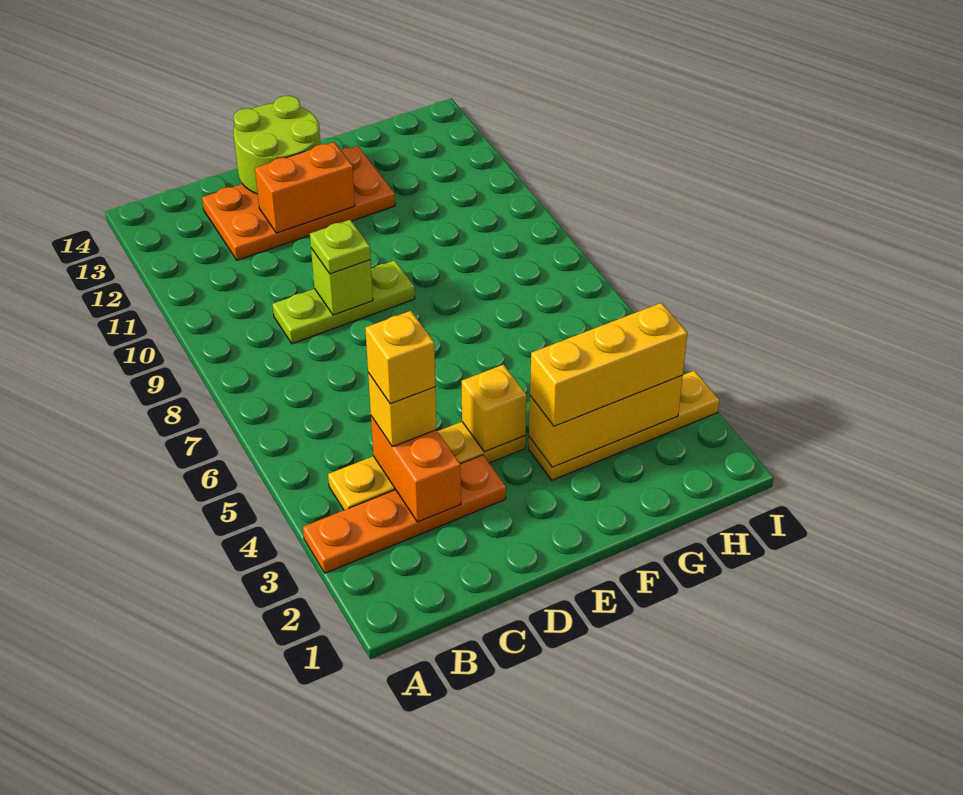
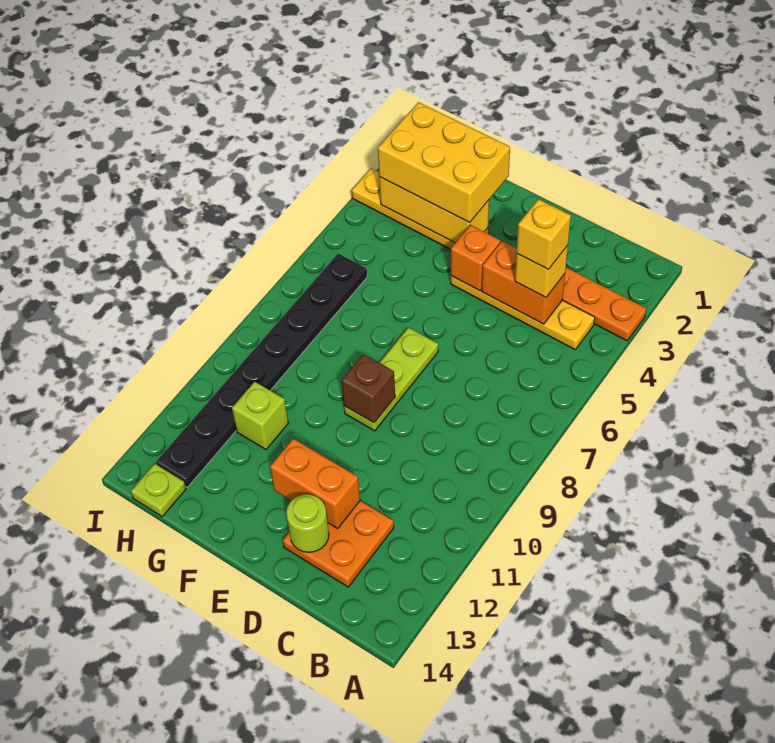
orange 1x2 brick [371,416,461,522] -> orange 1x2 brick turned to [482,241,565,324]
lime 1x3 plate [272,260,415,344] -> lime 1x3 plate turned to [344,328,438,431]
orange 2x4 plate [202,146,395,260] -> orange 2x2 plate [283,501,394,587]
lime 1x1 brick [311,248,373,315] -> lime 1x1 brick moved to [232,382,288,449]
lime 1x1 plate [310,220,371,274] -> lime 1x1 plate moved to [131,464,186,516]
lime 2x2 round brick [233,96,321,194] -> lime 1x1 round brick [286,494,329,552]
yellow 1x1 brick [462,365,527,452] -> orange 1x1 brick [451,225,500,291]
none -> brown 1x1 brick [341,354,395,423]
yellow 1x3 brick [530,303,687,426] -> yellow 2x3 brick [378,102,510,222]
none -> black 1x8 plate [156,254,367,487]

